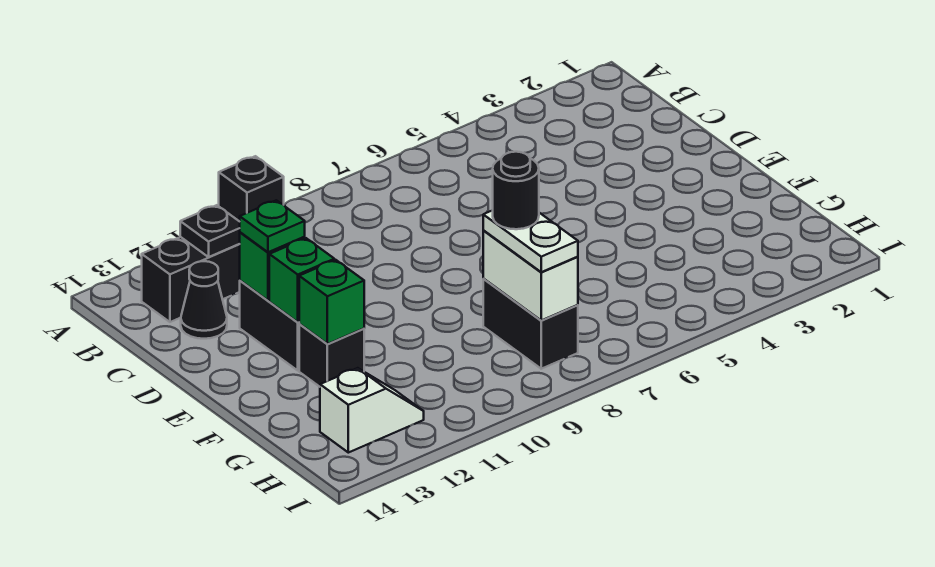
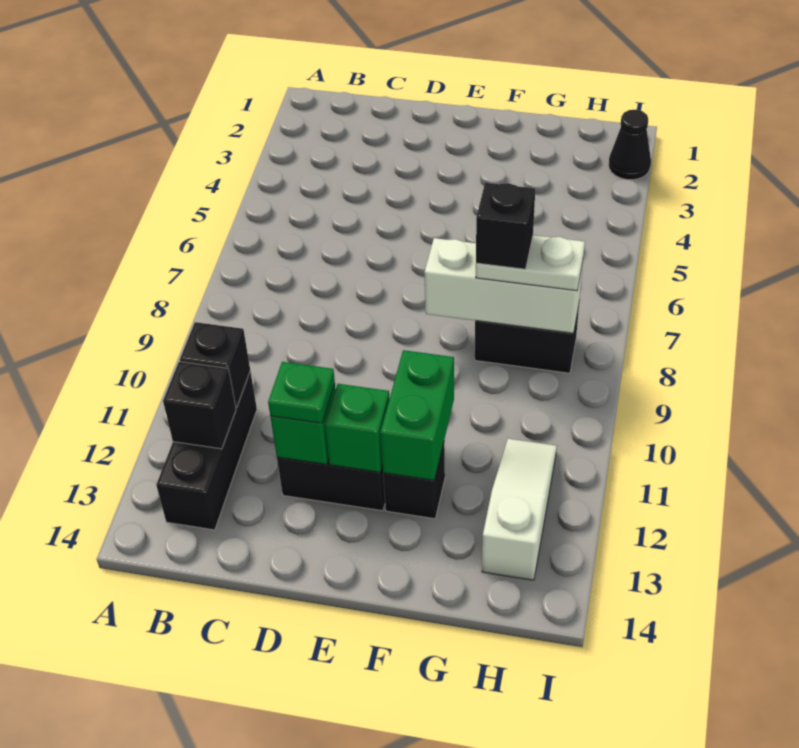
black 1x1 plate [180,205,240,257] -> black 1x1 brick [163,362,236,449]
black 1x1 cone [181,261,227,339] -> black 1x1 cone moved to [609,110,651,180]
green 1x1 brick [299,260,364,344] -> green 1x2 brick [380,350,454,480]
white 1x2 brick [483,230,578,320] -> white 1x3 brick [424,238,583,333]
black 1x1 round brick [493,152,539,229] -> black 1x1 brick [476,183,535,269]
white 1x2 slope [320,368,424,453] -> white 1x3 slope [482,439,557,580]

